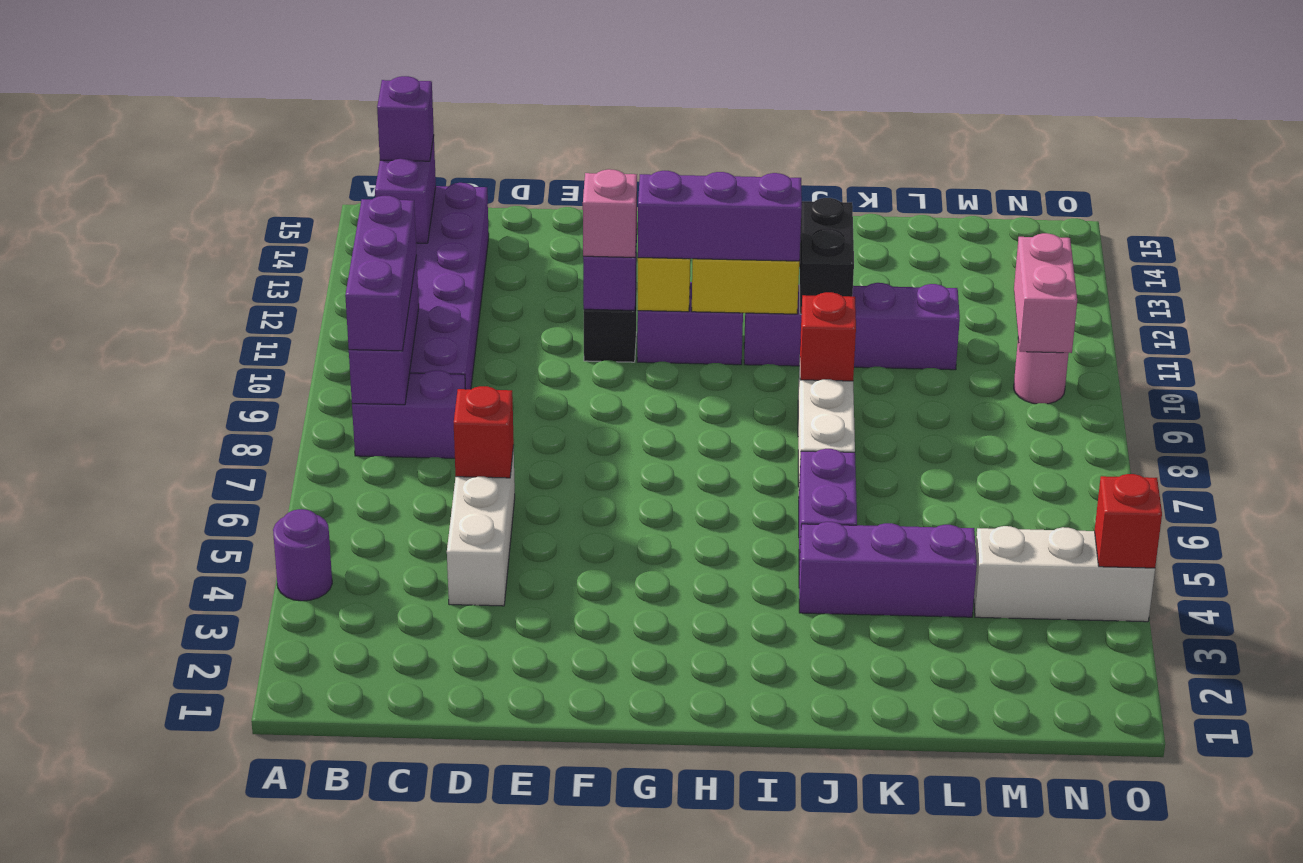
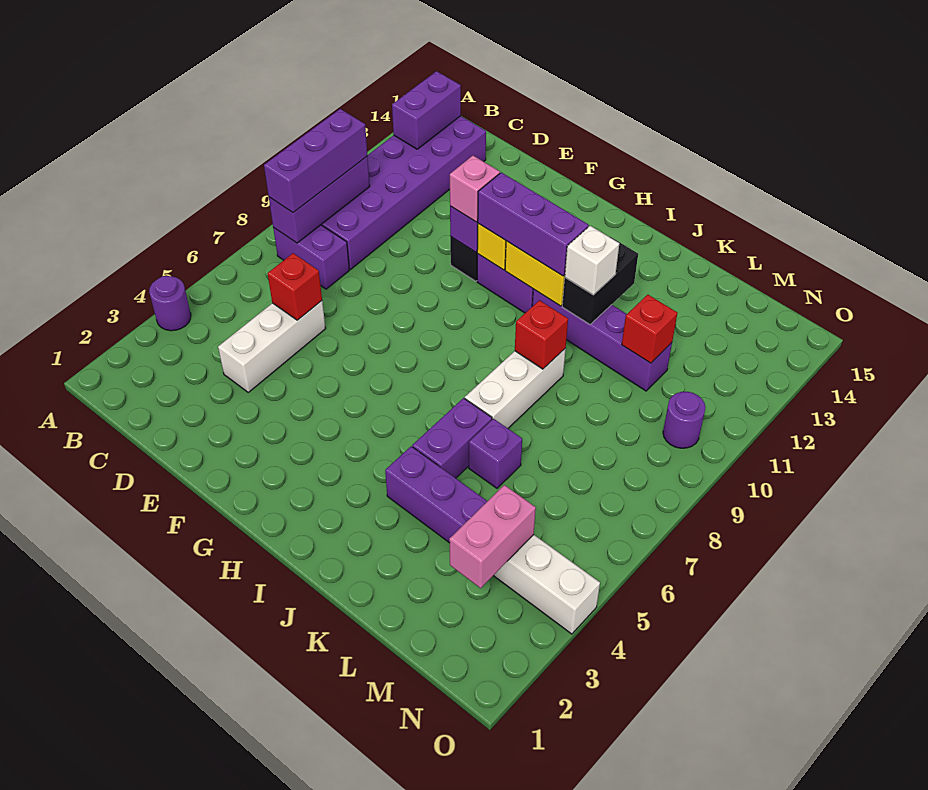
purple 1x1 brick [377,76,434,161] -> purple 1x1 brick moved to [469,419,522,488]
none -> white 1x1 brick [565,226,619,295]
pink 1x1 round brick [1014,339,1069,404] -> purple 1x1 round brick [663,392,706,448]
pink 1x2 brick [1014,233,1077,353] -> pink 1x2 brick moved to [449,485,536,588]
red 1x1 brick [1095,474,1162,568] -> red 1x1 brick moved to [622,295,677,363]

